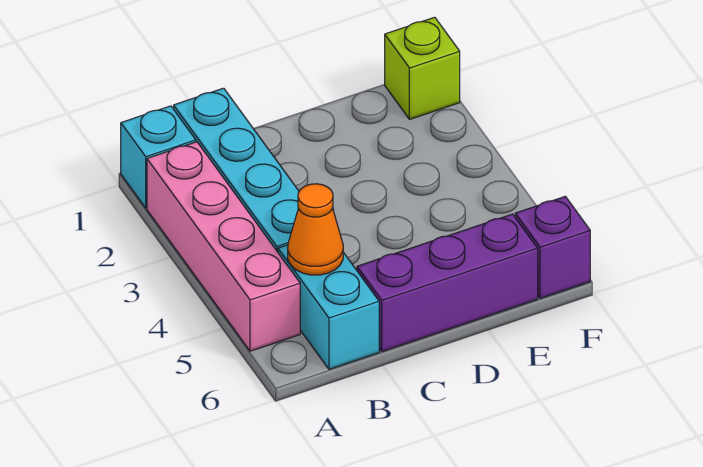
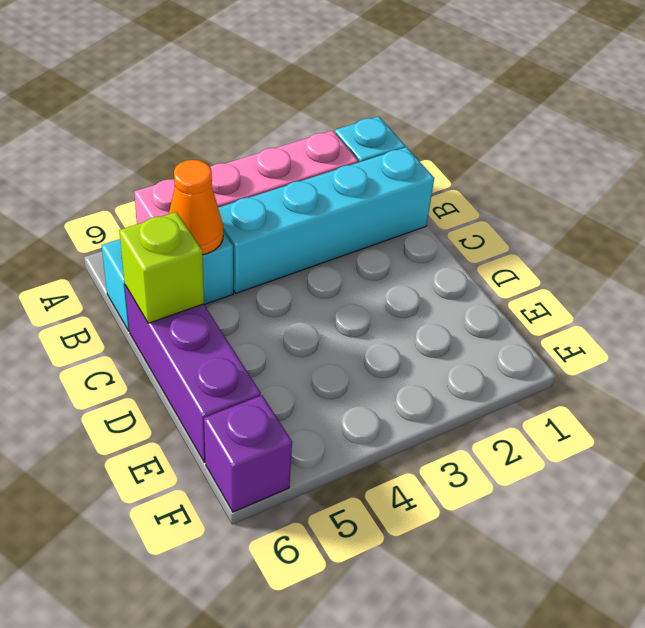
lime 1x1 brick [385,17,460,119] -> lime 1x1 brick moved to [119,212,204,323]

